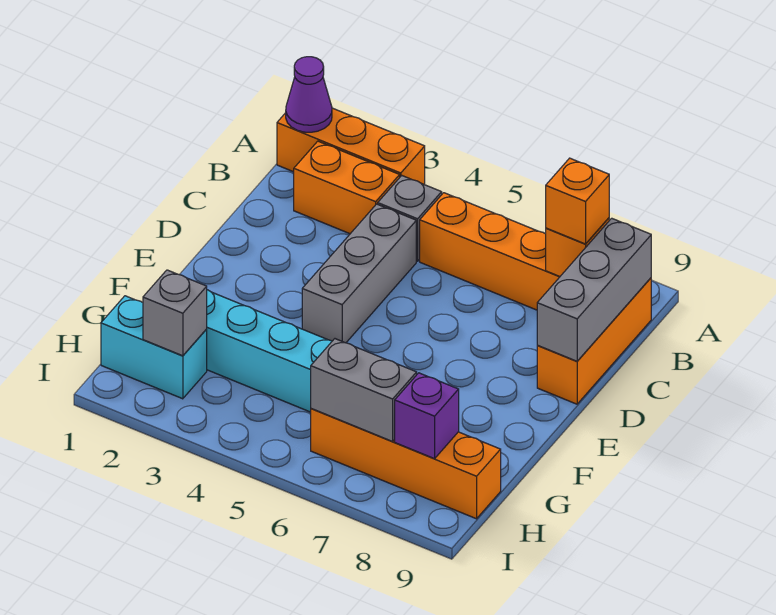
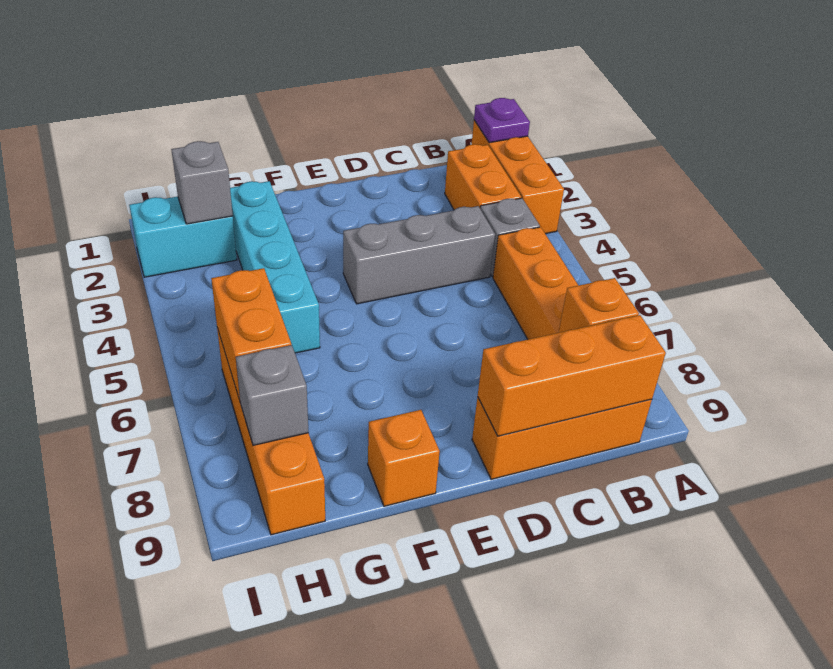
purple 1x1 cone [286,57,332,132] -> purple 1x1 plate [474,98,530,143]
orange 1x1 brick [546,158,609,244] -> orange 1x1 brick moved to [368,410,440,506]
grey 1x3 brick [537,218,651,361] -> orange 1x3 brick [478,315,666,436]
cyan 1x2 brick [101,296,207,399] -> cyan 1x2 brick turned to [129,197,237,277]
grey 1x2 brick [311,339,417,441] -> orange 1x2 brick [211,268,291,401]
purple 1x1 brick [395,373,459,459] -> grey 1x1 brick [236,345,308,445]

